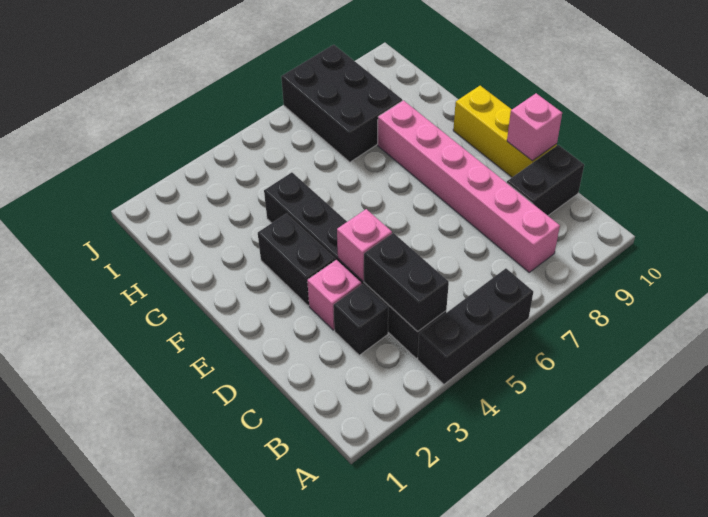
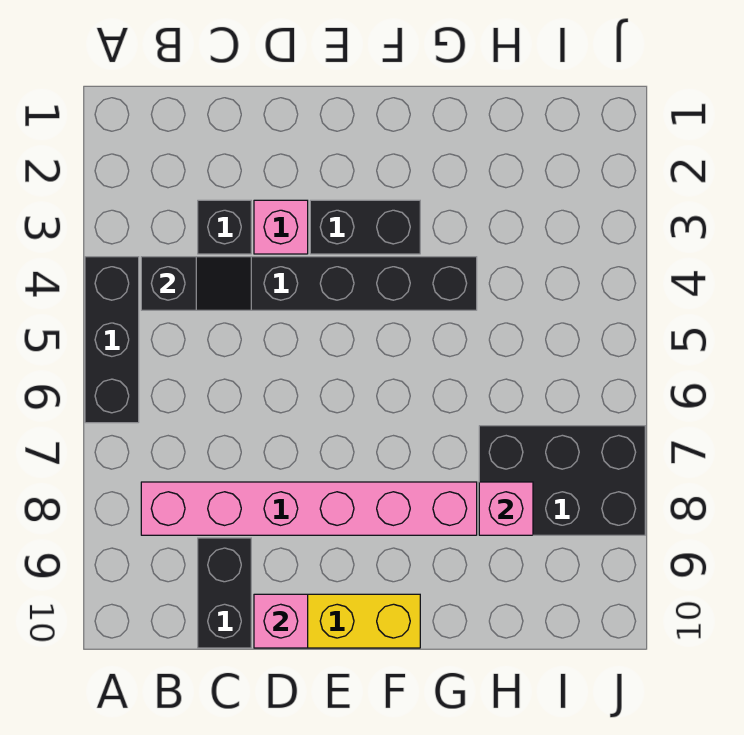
black 1x2 brick [364,233,449,332] -> black 1x2 slope [141,257,251,310]
pink 1x1 brick [337,209,392,281] -> pink 1x1 brick moved to [479,482,533,535]

